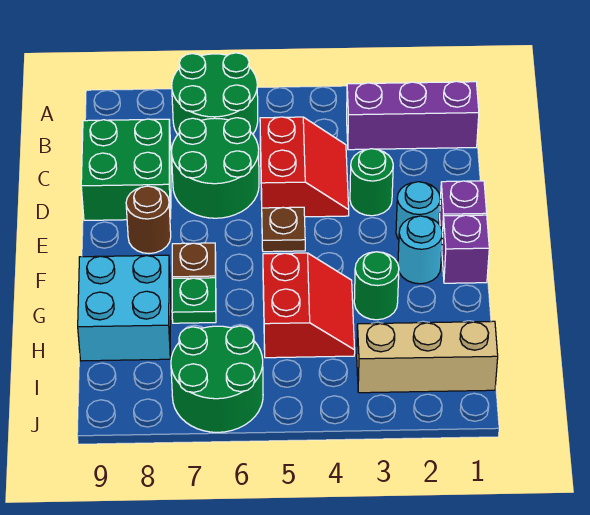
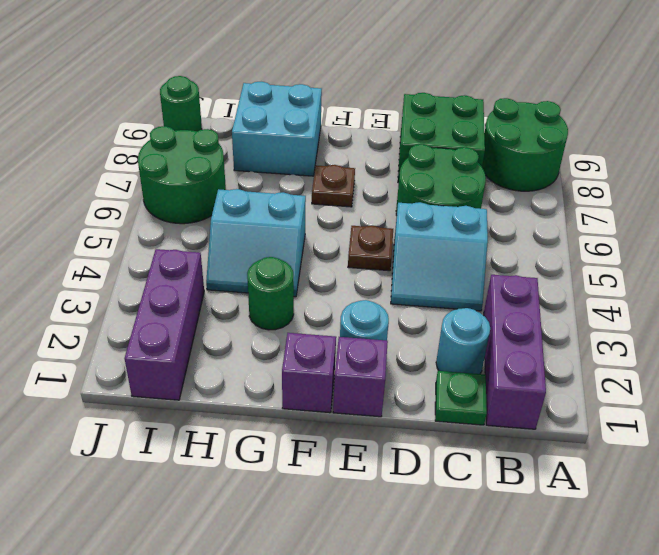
green 2x2 round brick [172,53,258,135] -> green 2x2 round brick moved to [482,98,568,191]
red 2x2 slope [260,117,349,217] -> cyan 2x2 slope [391,202,488,311]
green 1x1 round brick [350,149,393,216] -> green 1x1 round brick moved to [160,76,202,131]
brown 1x1 round brick [126,186,171,254] -> none
cyan 1x1 round brick [398,216,443,284] -> cyan 1x1 round brick moved to [436,308,490,374]
red 2x2 slope [263,253,355,358] -> cyan 2x2 slope [206,189,306,297]
green 1x1 plate [172,278,216,323] -> green 1x1 plate moved to [435,371,487,425]
tan 1x3 brick [357,321,498,393] -> purple 1x3 brick [125,249,204,400]

